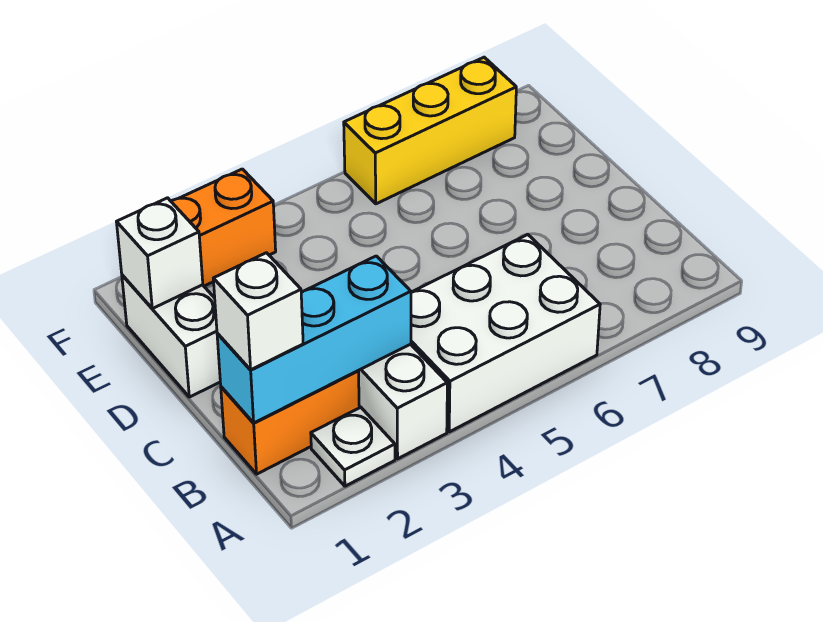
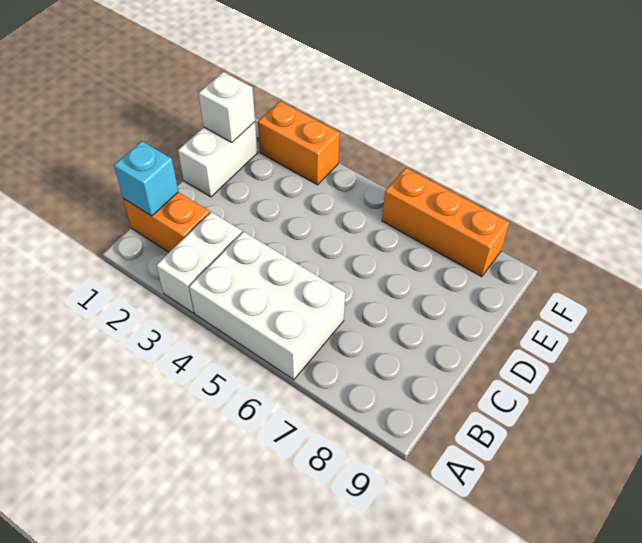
white 1x1 plate [311,407,395,486] -> none
cyan 1x3 brick [217,256,411,423] -> cyan 1x1 brick [114,141,178,216]
white 1x1 brick [213,253,303,370] -> none
yellow 1x3 brick [344,57,516,204] -> orange 1x3 brick [382,168,510,277]

